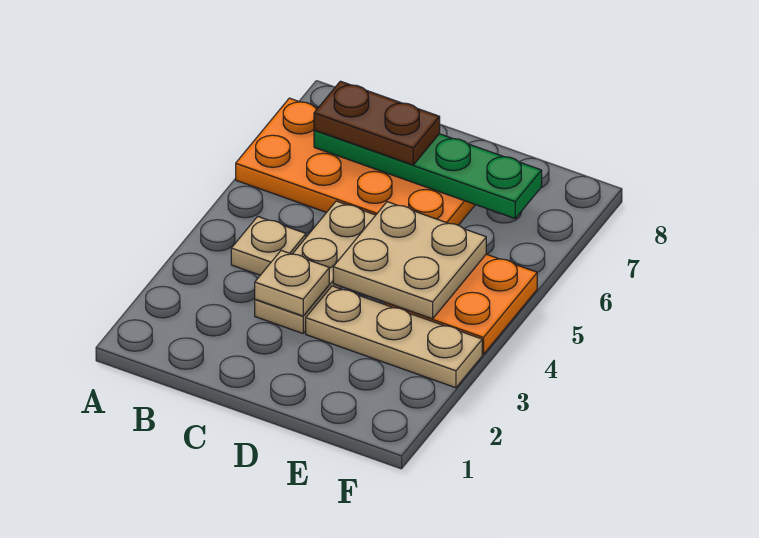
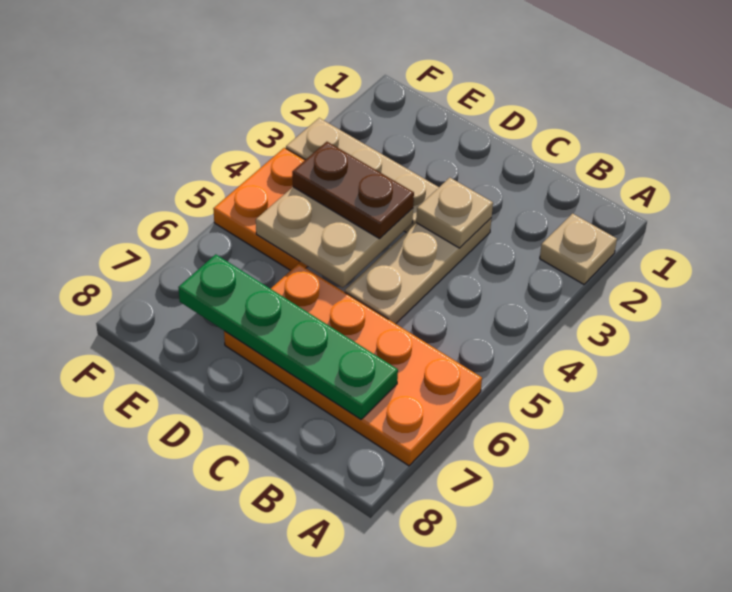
tan 1x1 plate [231,217,306,275] -> tan 1x1 plate moved to [540,214,617,284]
brown 1x2 plate [314,81,440,165] -> brown 1x2 plate moved to [292,142,414,239]

